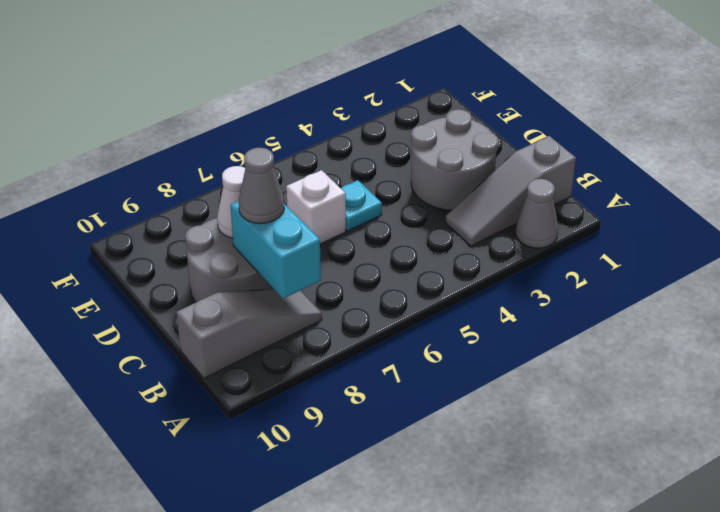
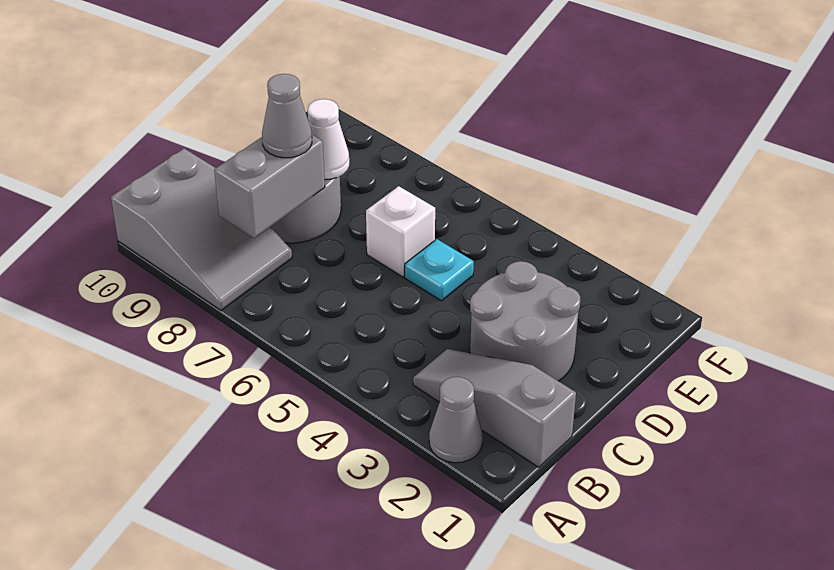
grey 1x3 slope [176,289,322,378] -> grey 2x3 slope [111,148,292,310]
cyan 1x2 brick [230,201,321,299] -> grey 1x2 brick [214,135,325,238]

